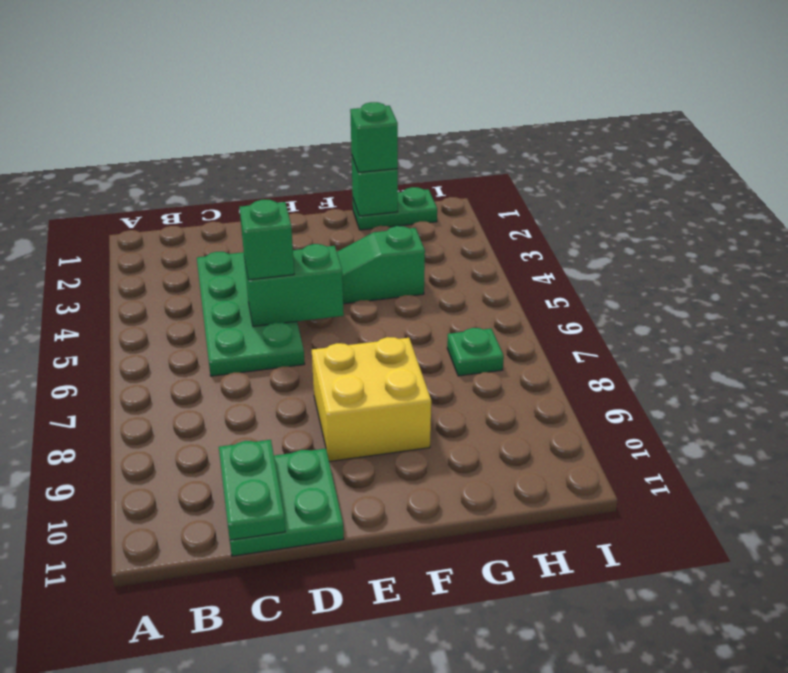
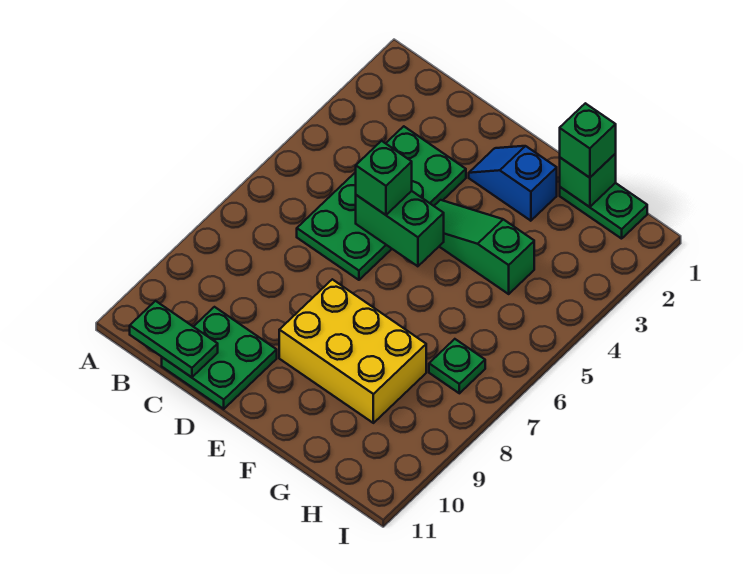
green 1x2 plate [219,440,285,540] -> green 1x2 plate turned to [130,301,218,377]
none -> blue 1x2 slope [469,146,557,221]
yellow 2x2 brick [312,337,431,462] -> yellow 2x3 brick [279,279,426,423]

